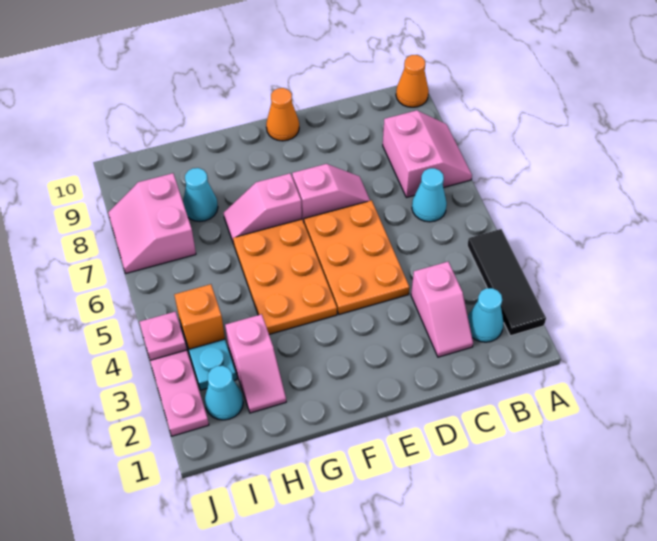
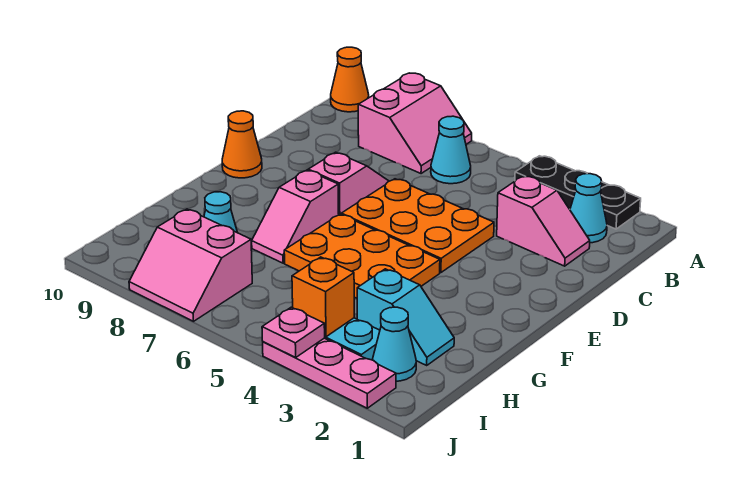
black 1x3 tile [467,229,546,336] -> black 1x3 plate [515,156,641,229]
pink 2x2 slope [383,110,472,198] -> pink 2x2 slope turned to [358,73,472,174]
pink 1x2 slope [225,314,286,413] -> cyan 1x2 slope [357,269,454,365]

